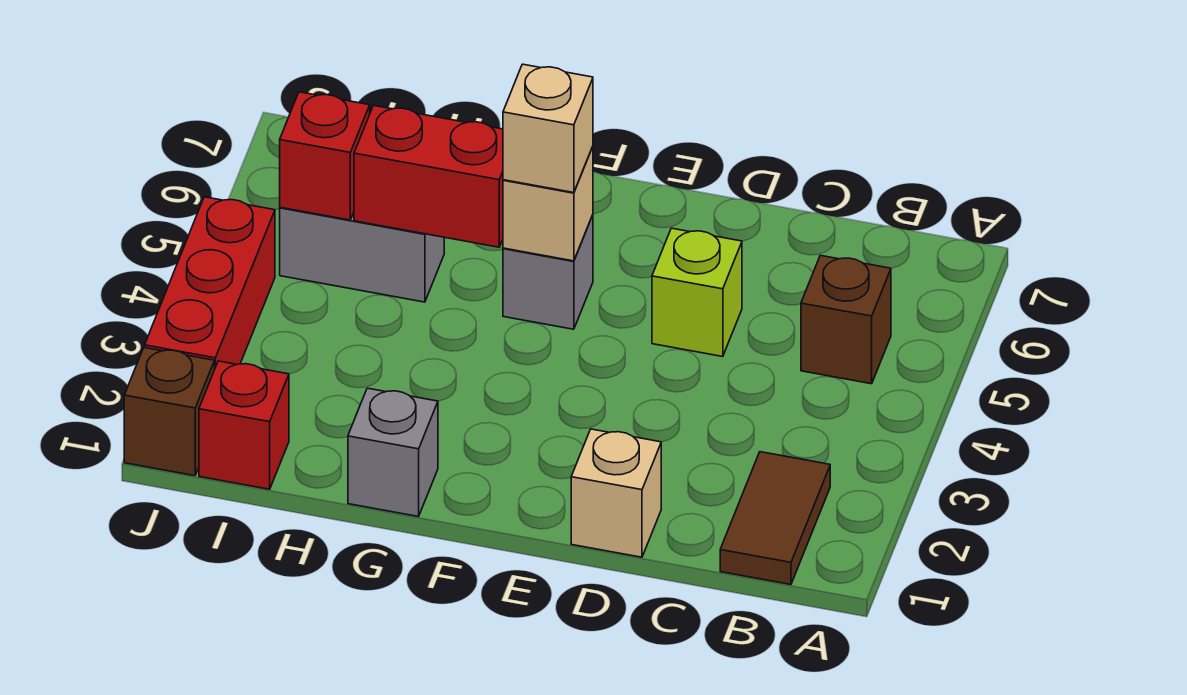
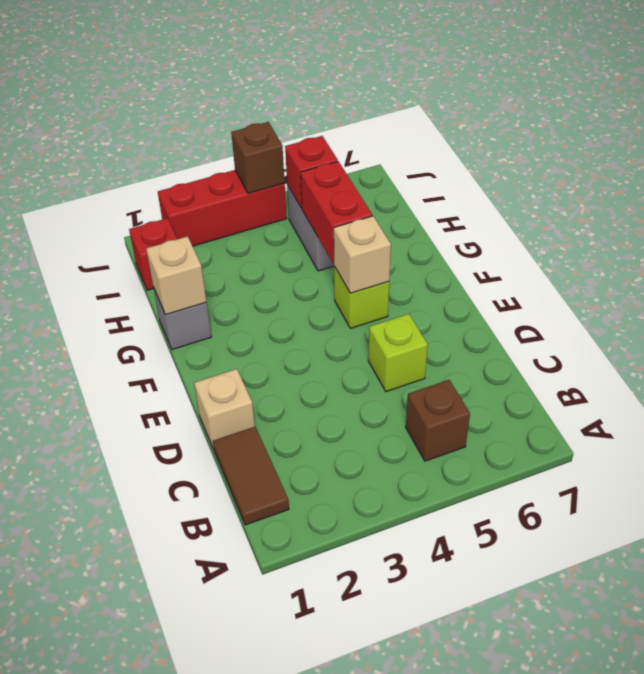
brown 1x2 tile [720,452,830,585] -> brown 1x2 tile turned to [213,427,289,525]
grey 1x1 brick [503,215,593,329] -> lime 1x1 brick [334,266,389,328]
tan 1x1 brick [503,64,593,193] -> tan 1x1 brick moved to [146,236,206,315]
brown 1x1 brick [124,347,215,476] -> brown 1x1 brick moved to [231,122,285,193]

